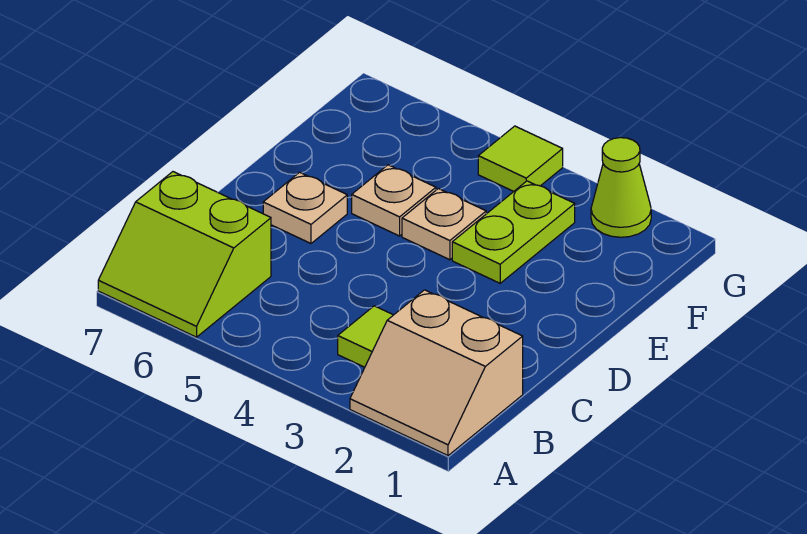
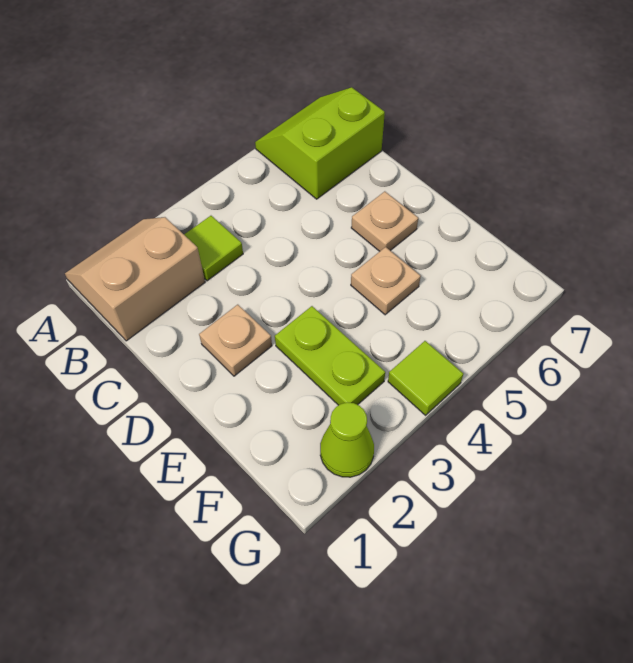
tan 1x1 plate [402,189,486,260] -> tan 1x1 plate moved to [199,305,272,376]

